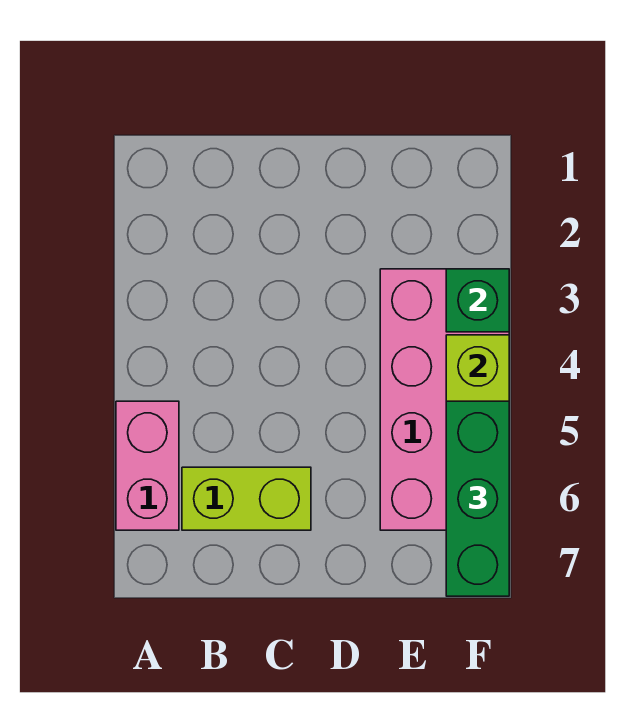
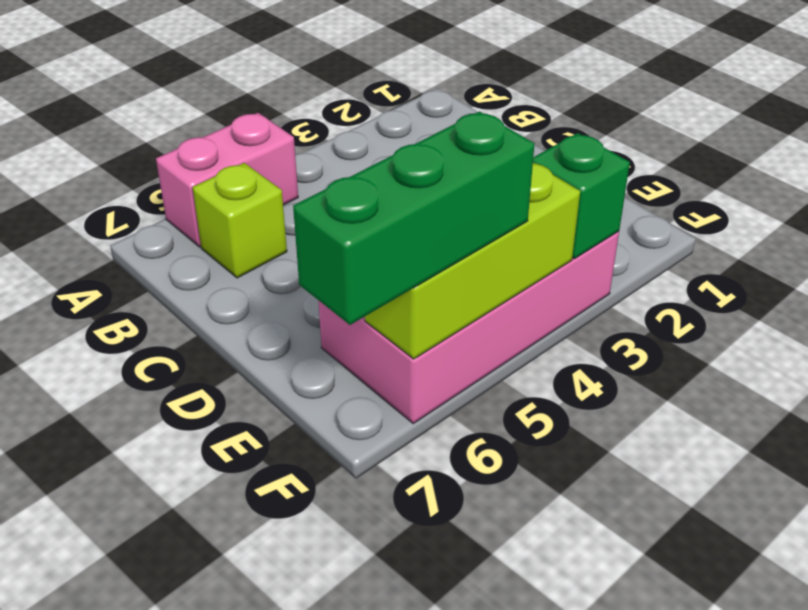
lime 1x2 brick [182,467,311,530] -> lime 1x1 brick [193,163,287,278]

